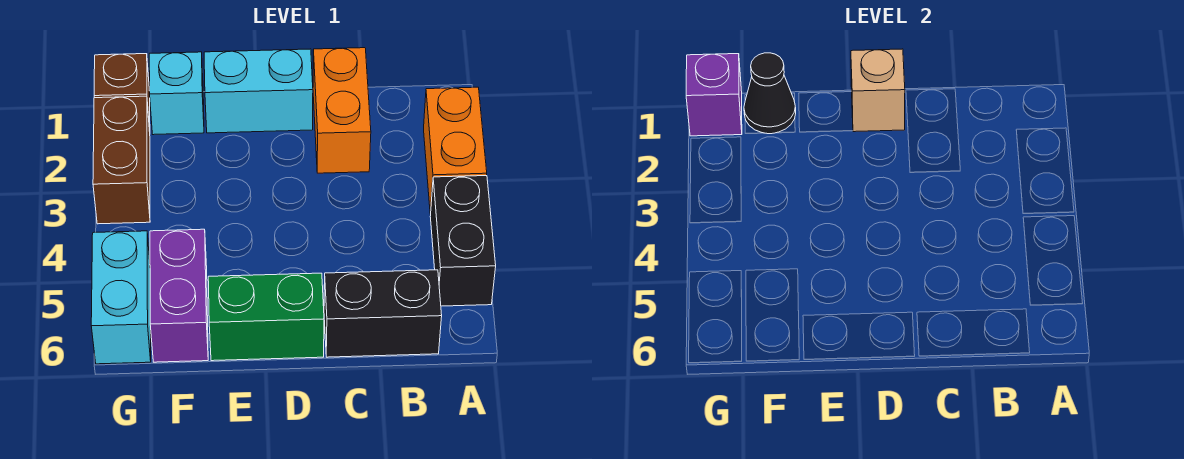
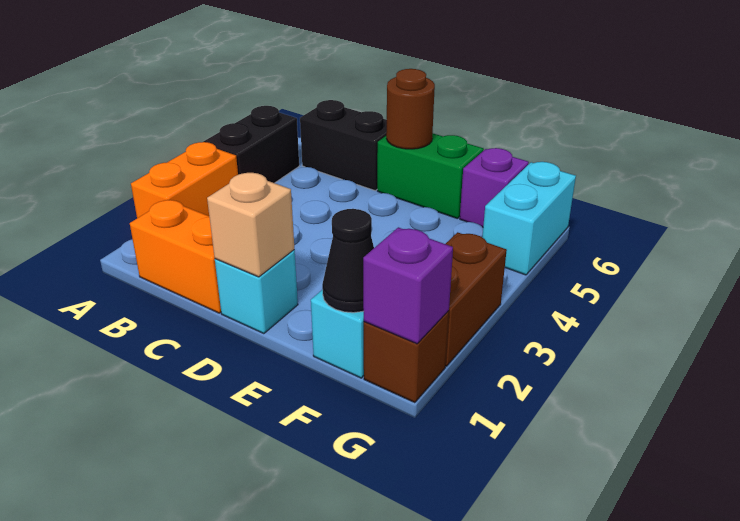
orange 1x2 brick [313,48,371,173] -> orange 1x2 brick turned to [130,200,221,313]
cyan 1x2 brick [204,49,313,133] -> cyan 1x1 brick [215,250,298,334]
none -> brown 1x1 round brick [386,69,435,149]
purple 1x2 brick [150,229,208,362] -> purple 1x1 brick [460,148,529,227]

